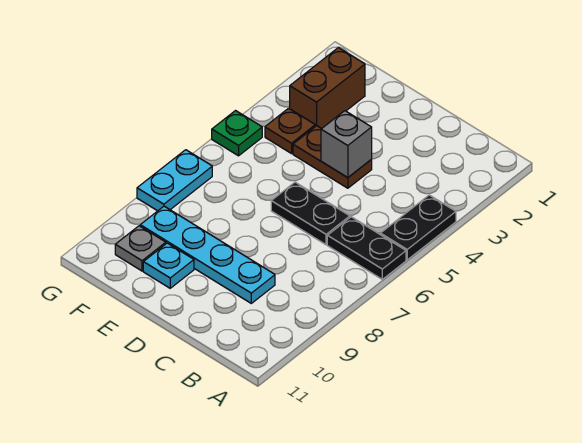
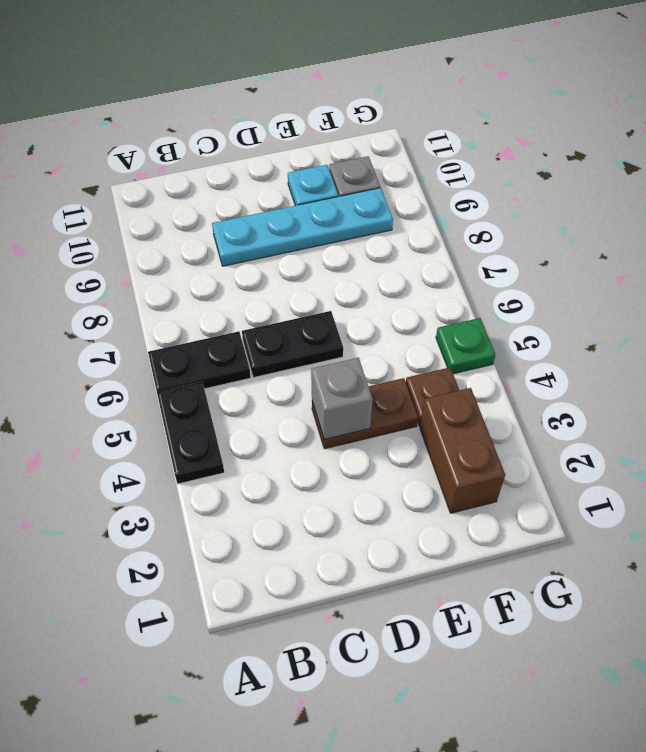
cyan 1x2 plate [137,150,212,211] -> none

